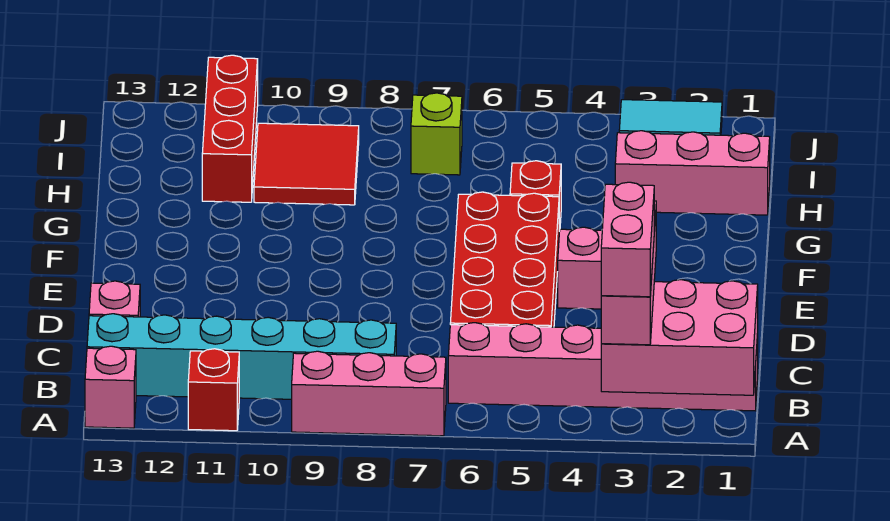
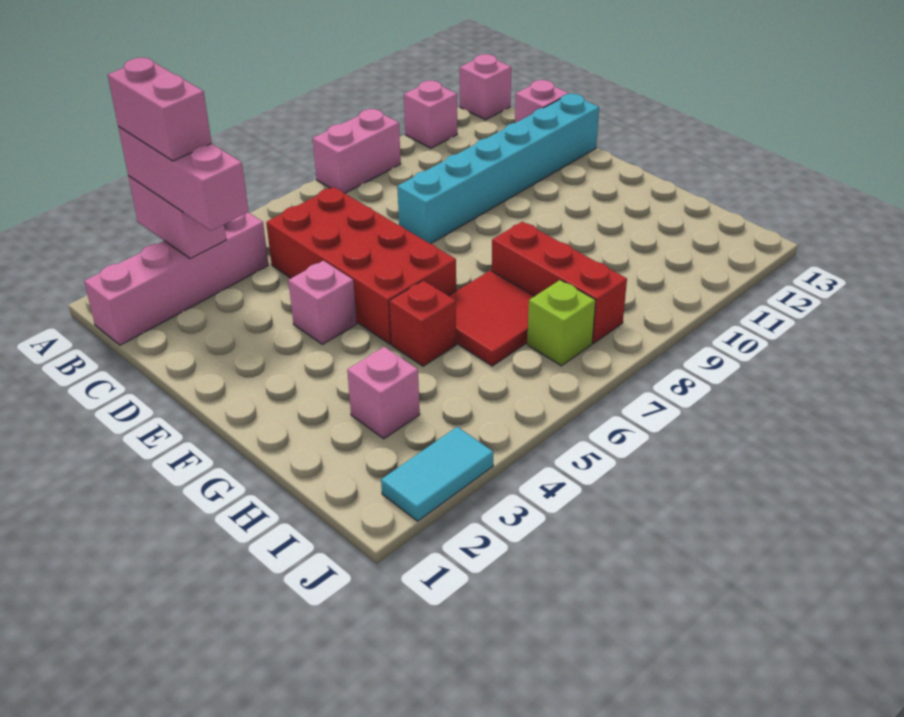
pink 2x3 brick [601,280,758,395] -> pink 1x2 brick [128,176,226,259]
pink 1x3 brick [292,351,446,436] -> pink 1x2 brick [313,109,401,193]
red 1x1 brick [188,349,239,431] -> pink 1x1 brick [404,81,457,148]
pink 1x6 brick [448,323,758,411] -> pink 1x4 brick [84,212,269,345]
cyan 1x6 brick [87,314,396,399] -> cyan 1x6 brick moved to [397,94,599,244]
pink 1x3 brick [615,131,770,215] -> pink 1x1 brick [347,347,420,439]
red 2x2 tile [254,123,359,205] -> red 2x2 tile moved to [449,270,534,366]
red 1x3 brick [202,55,258,202] -> red 1x3 brick moved to [492,222,627,343]

